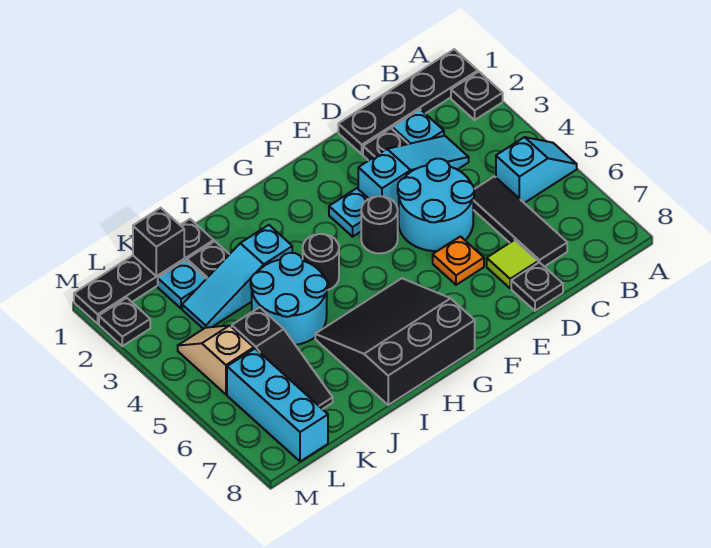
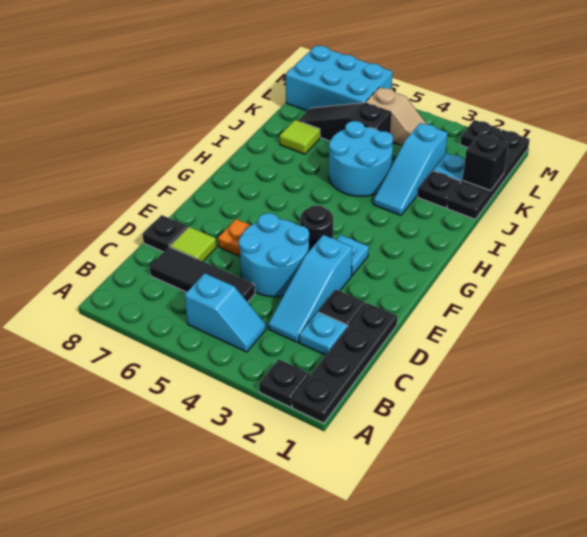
cyan 1x2 slope [496,137,577,203] -> cyan 1x2 slope turned to [185,273,266,352]
black 3x3 slope [315,278,475,405] -> none
black 1x1 round brick [303,234,339,290] -> none
cyan 1x3 slope [182,225,292,329] -> cyan 1x3 slope turned to [373,123,448,215]
none -> lime 1x1 tile [280,120,320,154]
cyan 1x3 brick [227,349,328,462] -> cyan 2x3 brick [286,45,393,111]

